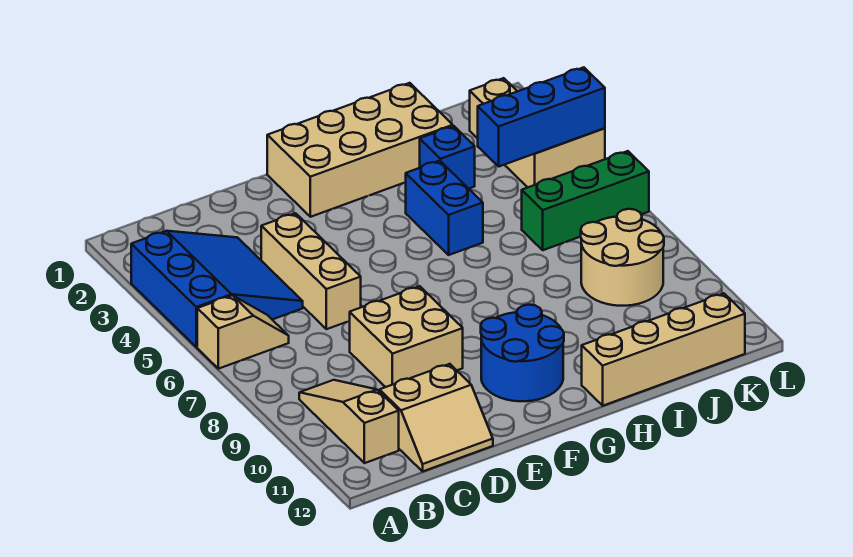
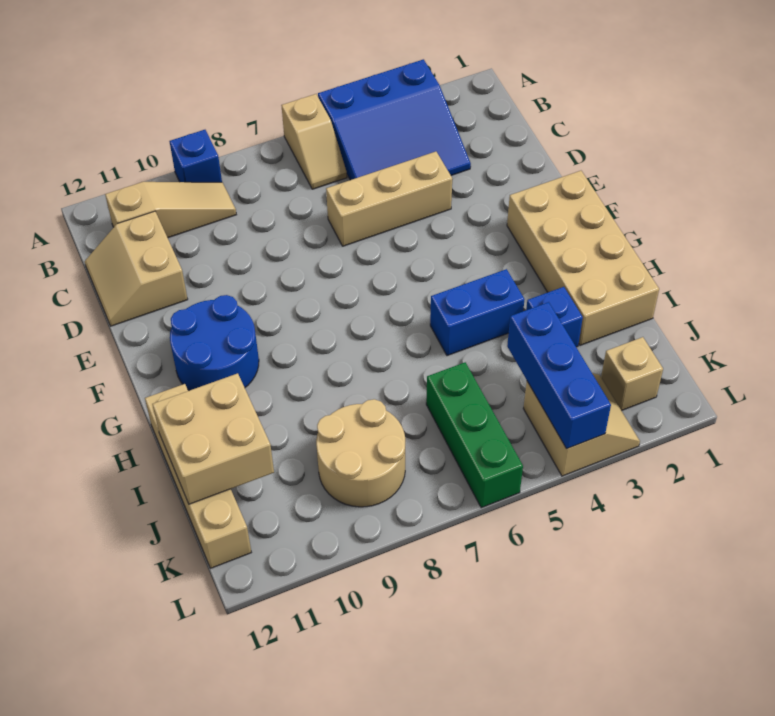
none -> blue 1x1 brick [169,130,222,182]
tan 2x2 brick [350,286,463,387] -> tan 2x2 brick moved to [152,373,274,504]

